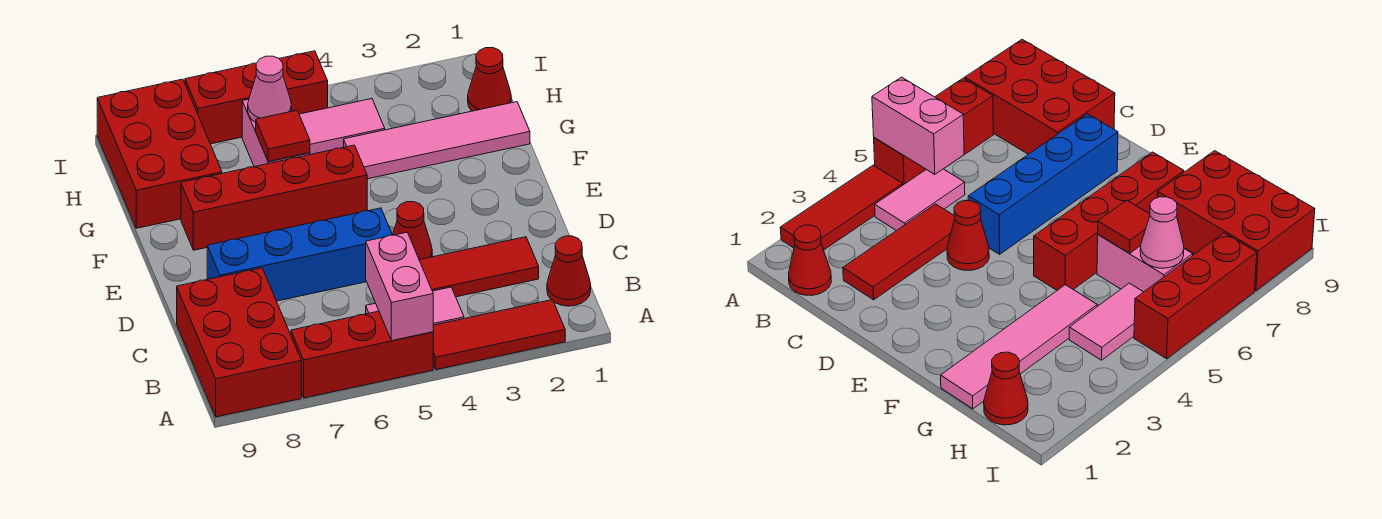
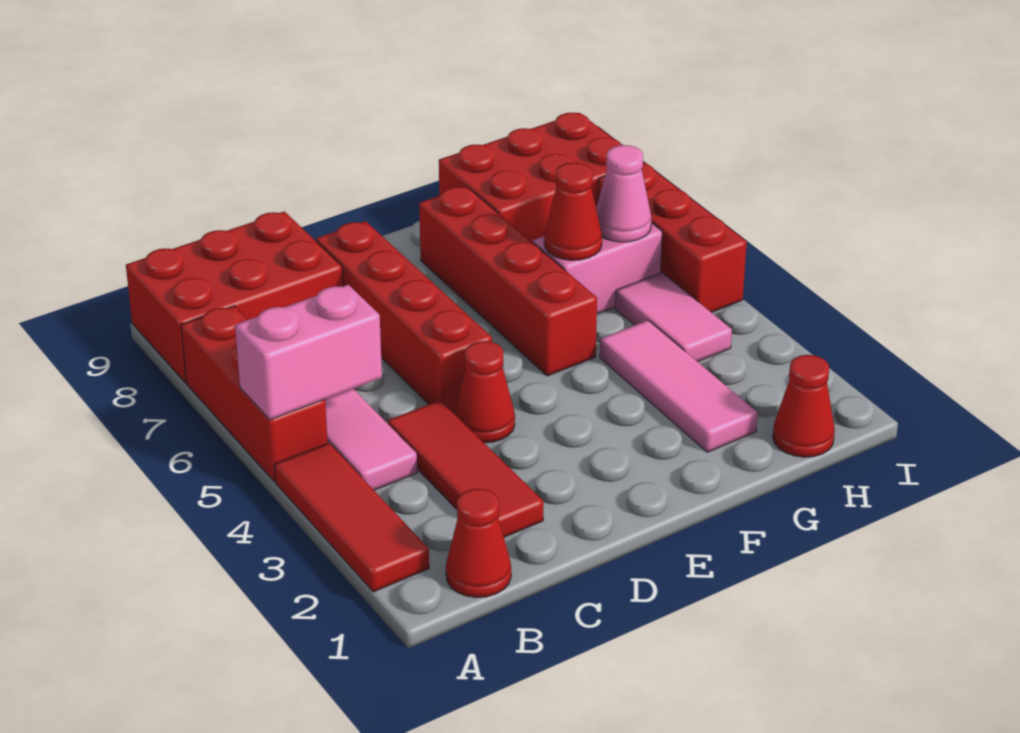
blue 1x4 brick [207,208,392,301] -> red 1x4 brick [316,221,492,412]
pink 1x4 tile [344,102,530,179] -> pink 1x3 tile [600,320,758,452]
red 1x1 tile [256,110,310,162] -> red 1x1 cone [544,163,602,260]

